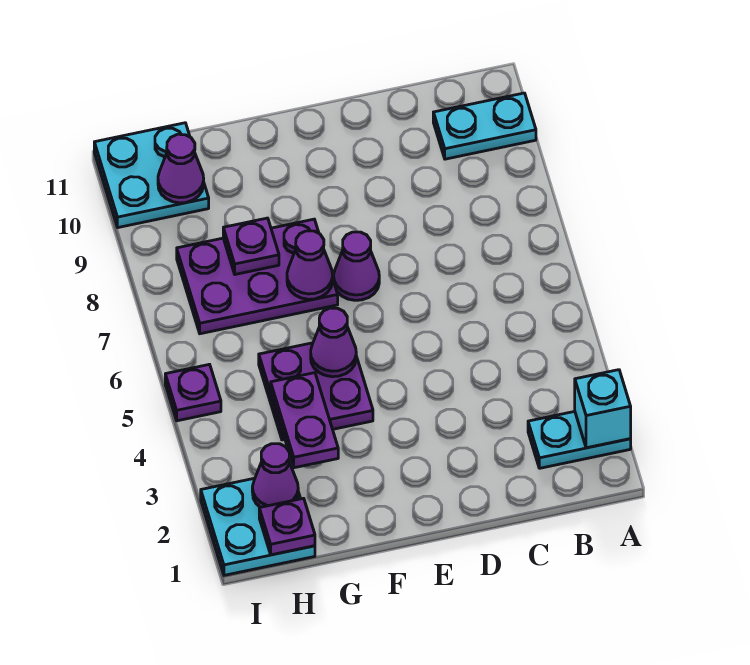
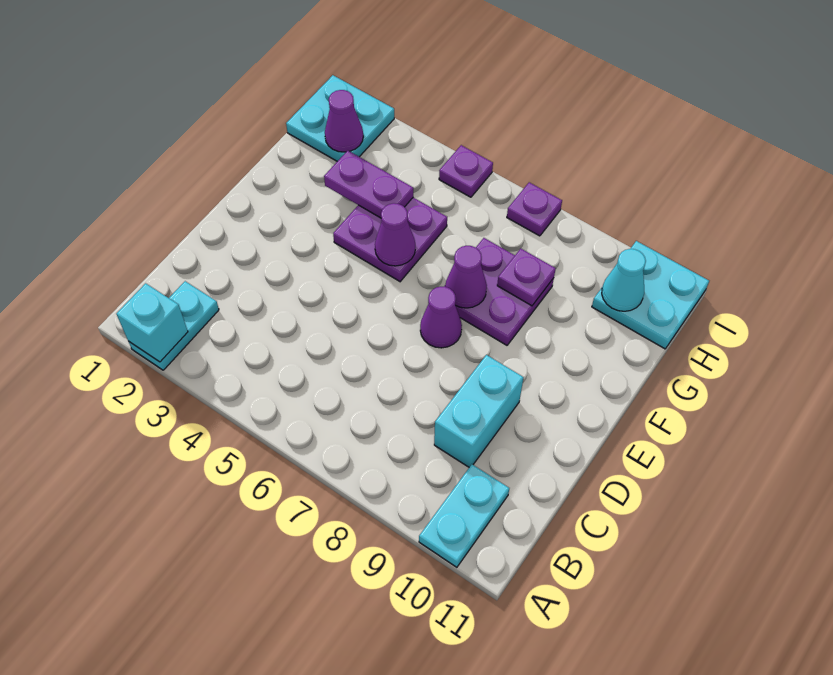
none -> cyan 1x2 brick [434,355,523,467]
purple 2x3 plate [177,219,338,334] -> purple 2x2 plate [444,238,554,345]
purple 1x1 plate [259,498,315,555] -> purple 1x1 plate moved to [507,182,562,236]
purple 1x1 cone [158,134,204,203] -> cyan 1x1 cone [602,249,646,311]

